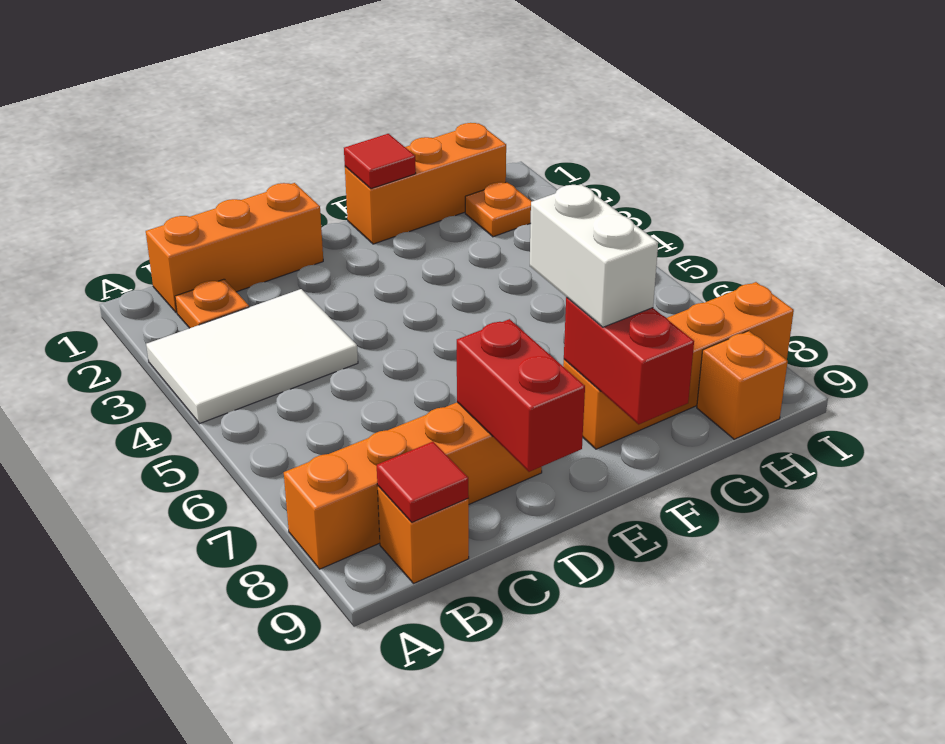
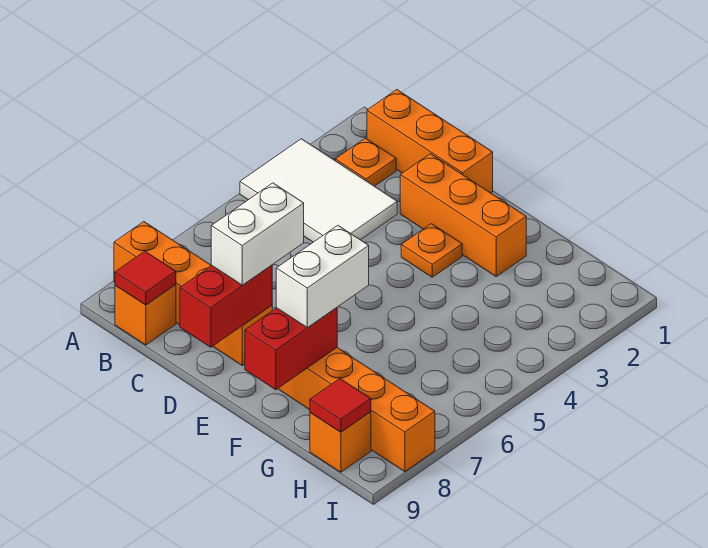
none -> white 1x2 brick [211,183,304,285]
orange 1x3 brick [345,123,506,244] -> orange 1x3 brick moved to [400,154,526,276]
red 1x1 tile [344,134,416,189] -> red 1x1 tile moved to [310,379,371,432]
orange 1x1 plate [465,182,532,237] -> orange 1x1 plate moved to [401,224,462,277]

